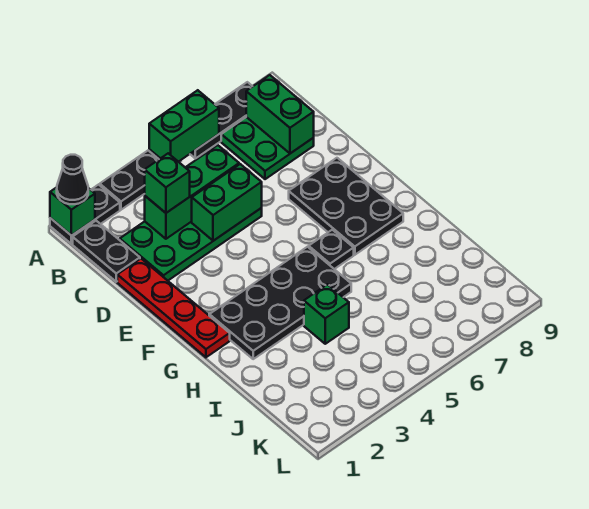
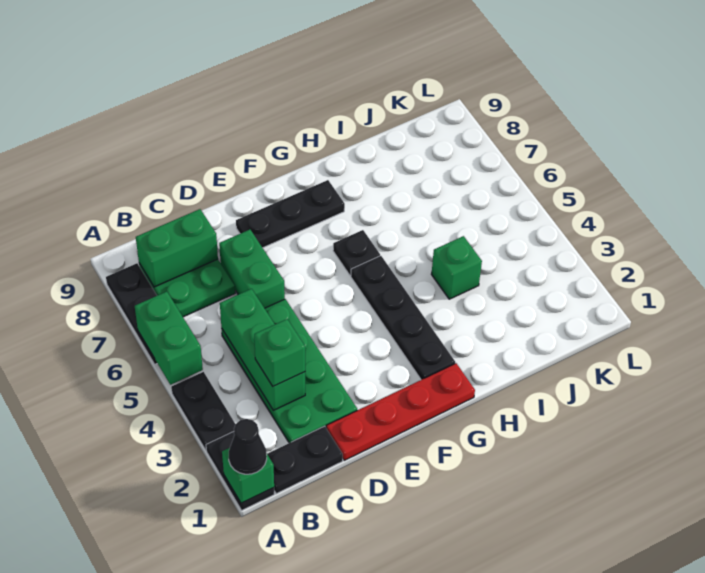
green 1x2 brick [192,164,262,241] -> green 1x2 brick moved to [219,229,285,308]
black 2x3 plate [289,158,403,255] -> black 1x3 plate [236,180,345,248]
black 2x4 plate [209,247,351,359] -> black 1x4 plate [351,256,455,380]

